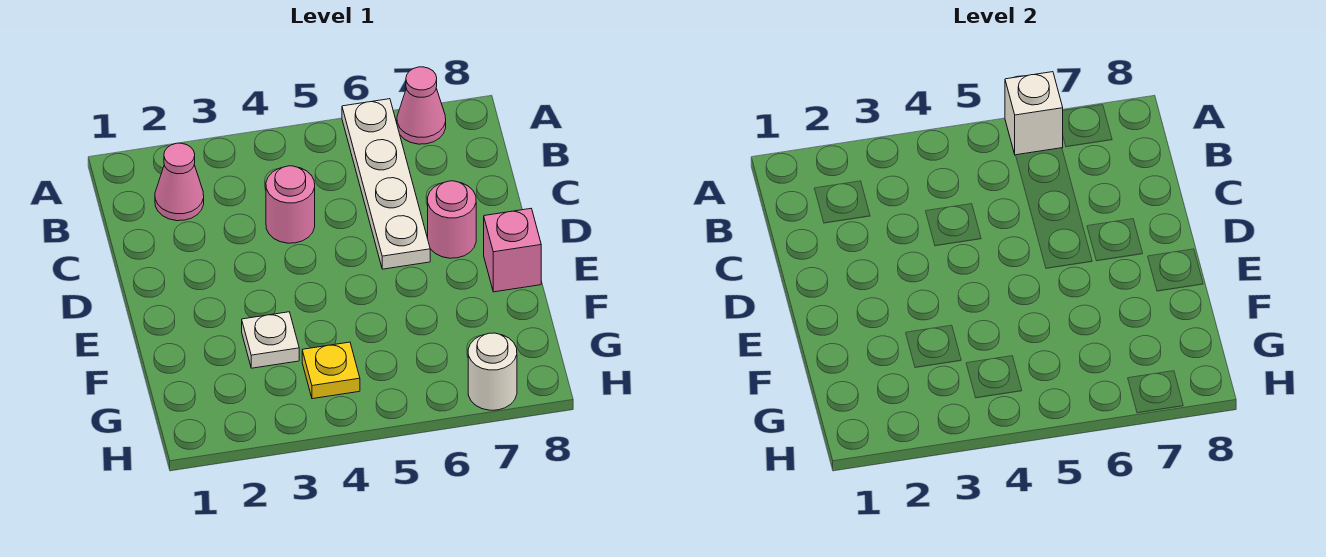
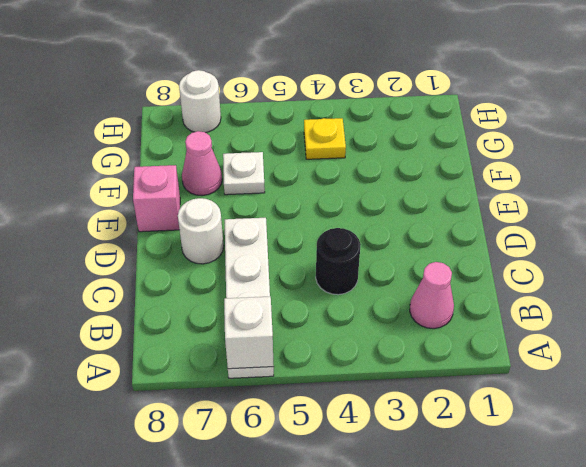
pink 1x1 cone [397,67,446,144] -> pink 1x1 cone moved to [182,131,222,196]
pink 1x1 round brick [266,166,315,243] -> black 1x1 round brick [316,228,361,295]
pink 1x1 round brick [428,181,476,258] -> white 1x1 round brick [178,198,224,264]
white 1x1 plate [242,312,299,368] -> white 1x1 plate moved to [223,152,265,195]

